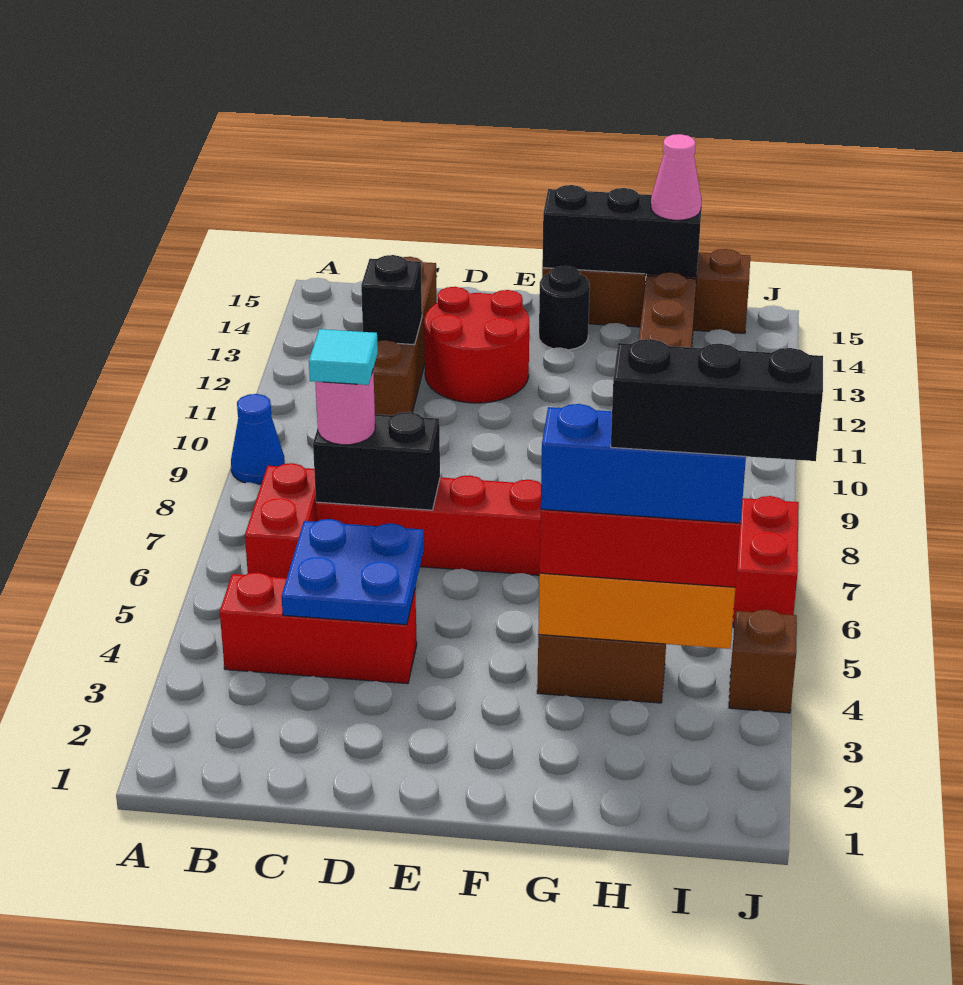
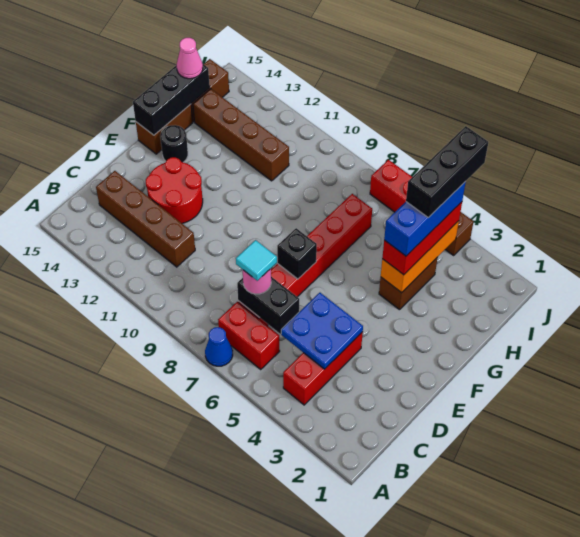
blue 1x1 cone [231,394,285,484] -> blue 1x1 cone moved to [205,327,233,366]
black 1x2 brick [313,412,440,510] -> black 1x2 brick turned to [237,277,299,334]
black 1x1 brick [361,255,422,345] -> black 1x1 brick moved to [277,228,317,279]

